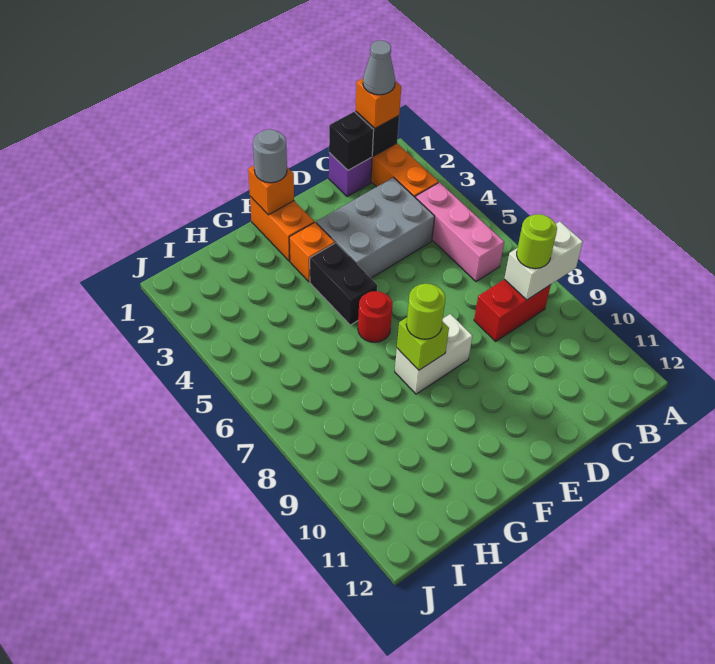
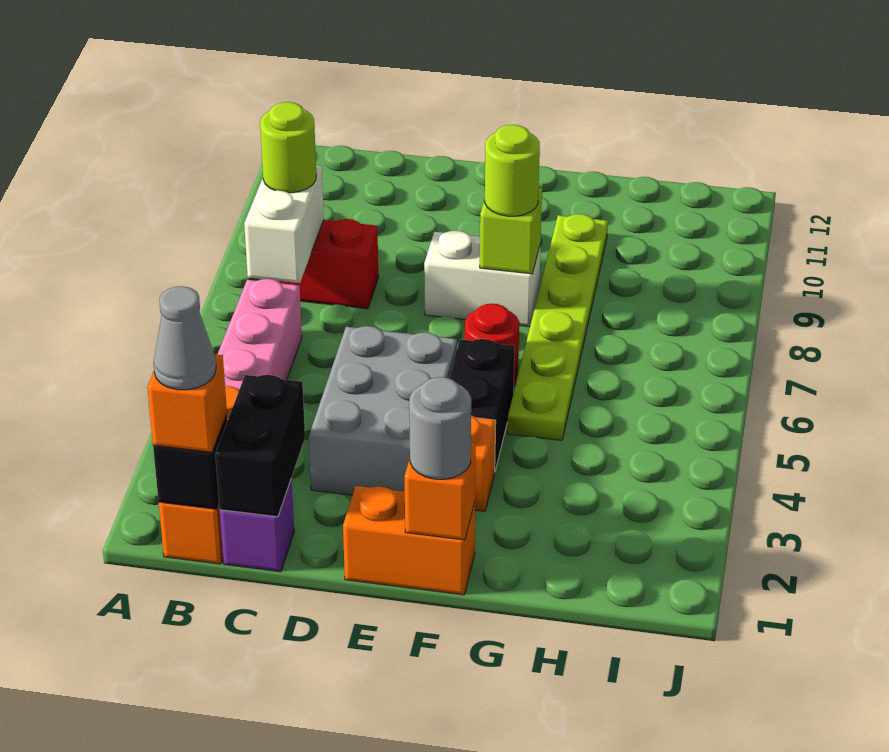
white 1x2 brick [504,221,583,300] -> white 1x2 brick turned to [244,165,324,283]
black 1x1 brick [329,112,374,170] -> black 1x2 brick [215,375,305,517]
grey 2x3 brick [316,178,435,278] -> grey 2x3 brick turned to [309,326,457,495]
orange 1x2 brick [250,196,314,261] -> orange 1x2 brick turned to [343,486,475,595]
none -> lime 1x6 plate [507,214,608,440]

